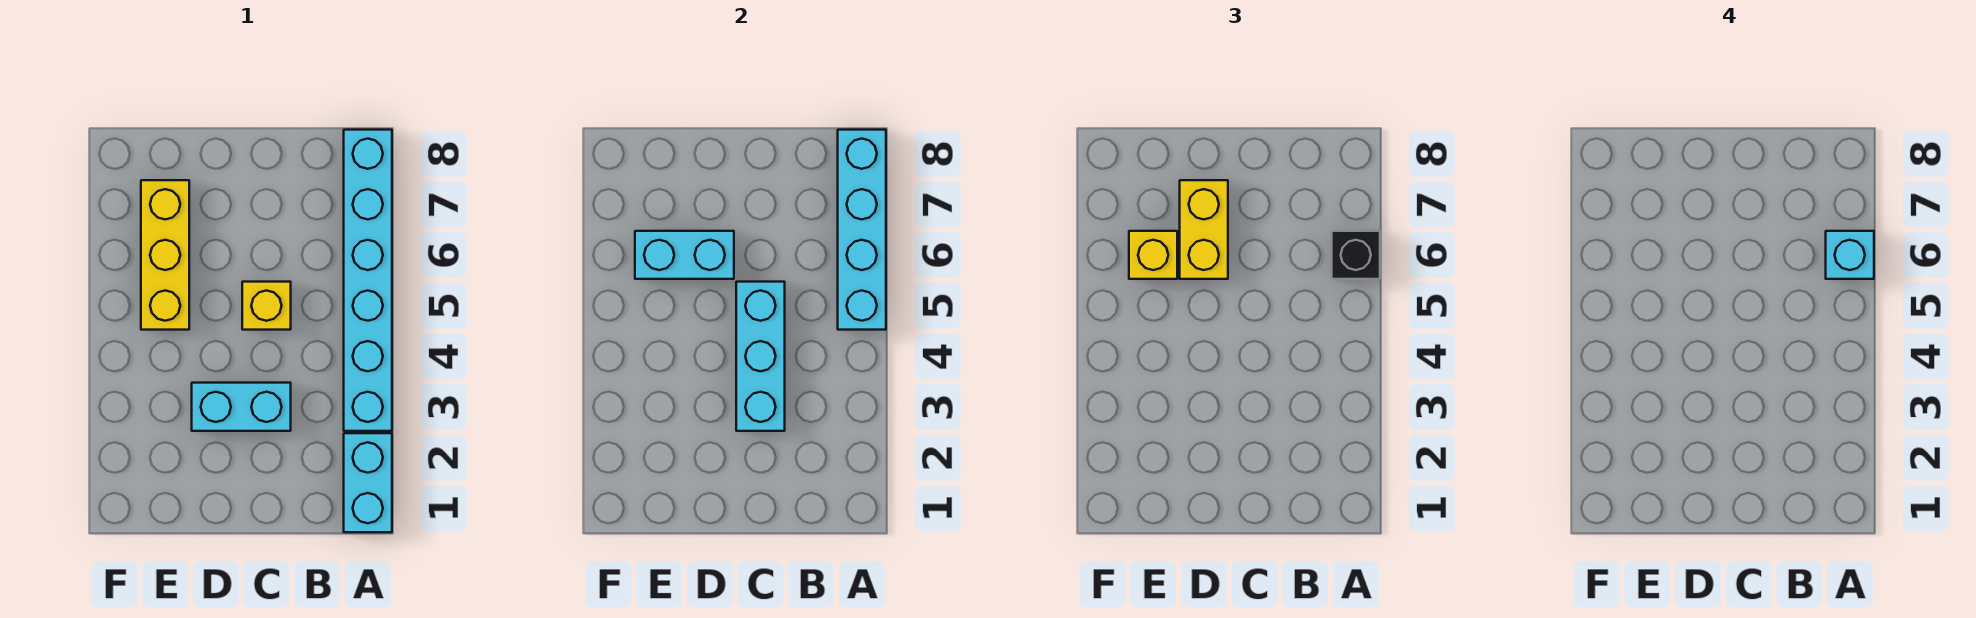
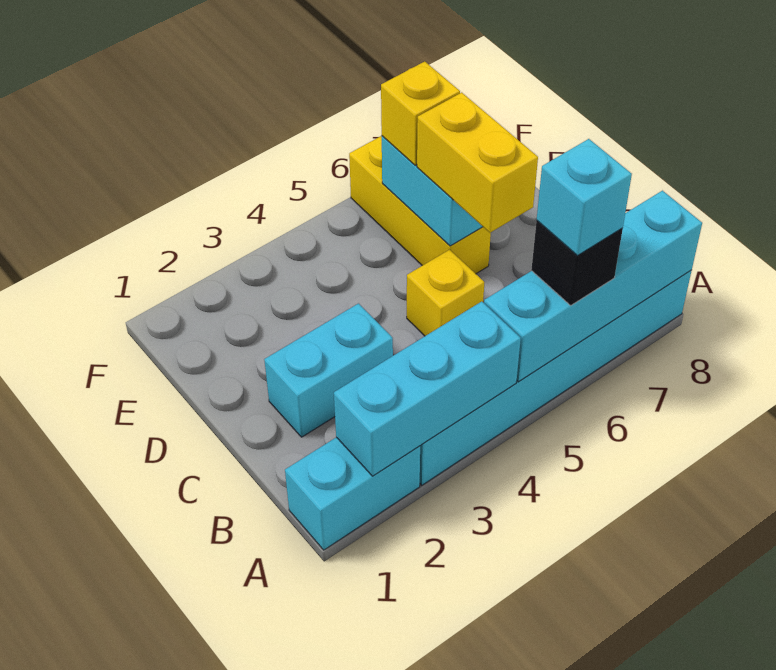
cyan 1x2 brick [192,383,291,431] -> cyan 1x2 brick turned to [264,304,393,437]
cyan 1x3 brick [736,282,785,431] -> cyan 1x3 brick moved to [334,302,521,476]
yellow 1x2 brick [1180,180,1228,279] -> yellow 1x2 brick turned to [417,93,538,233]
yellow 1x3 brick [141,180,189,330] -> yellow 1x3 brick turned to [349,136,491,274]

